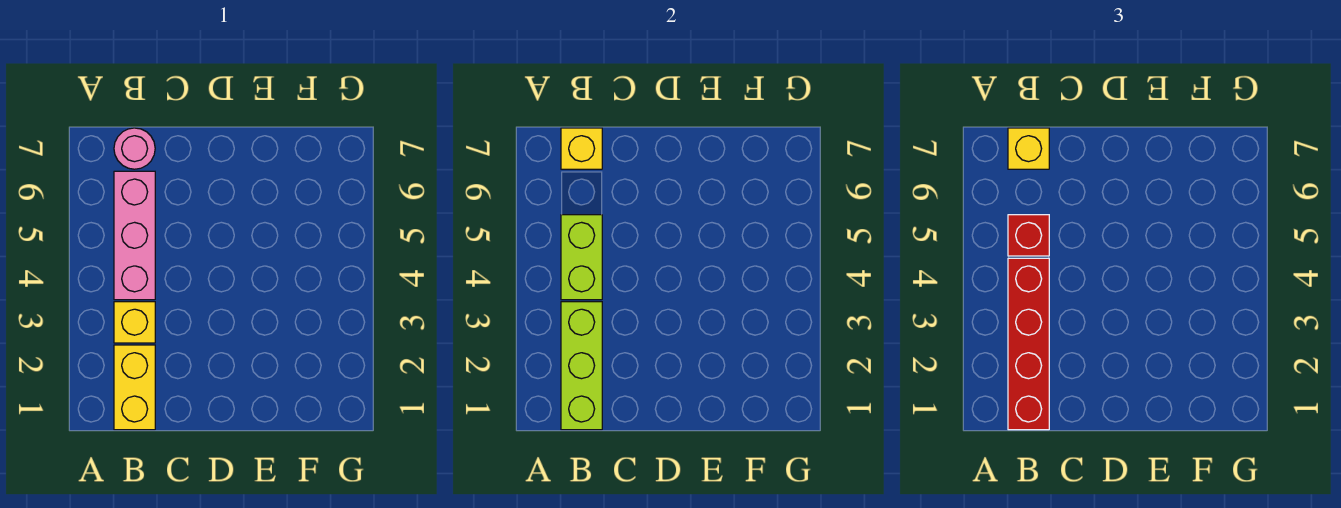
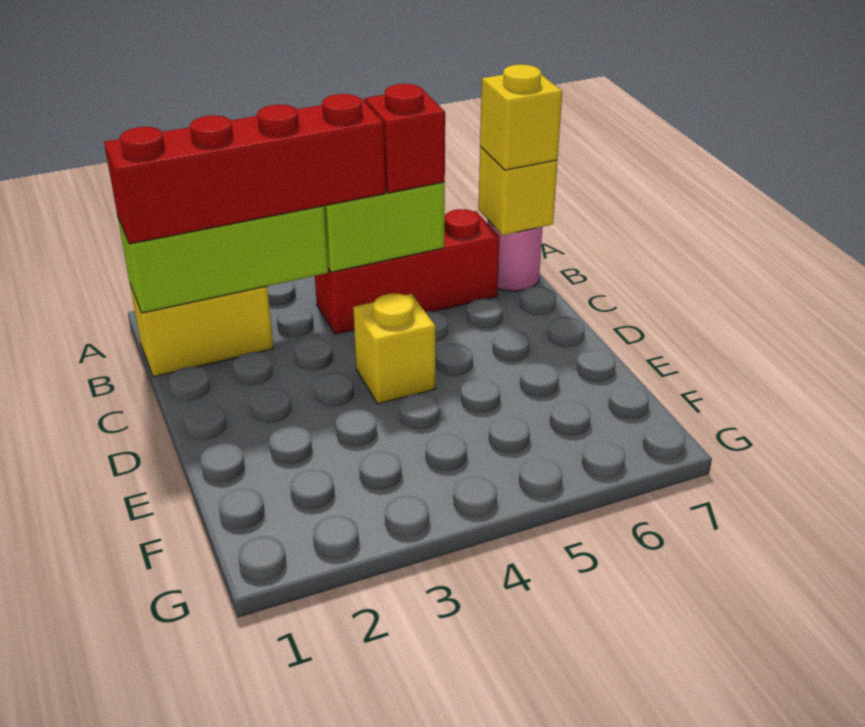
yellow 1x1 brick [114,302,155,343] -> yellow 1x1 brick moved to [353,293,435,404]
pink 1x3 brick [114,171,155,300] -> red 1x3 brick [315,209,500,334]

